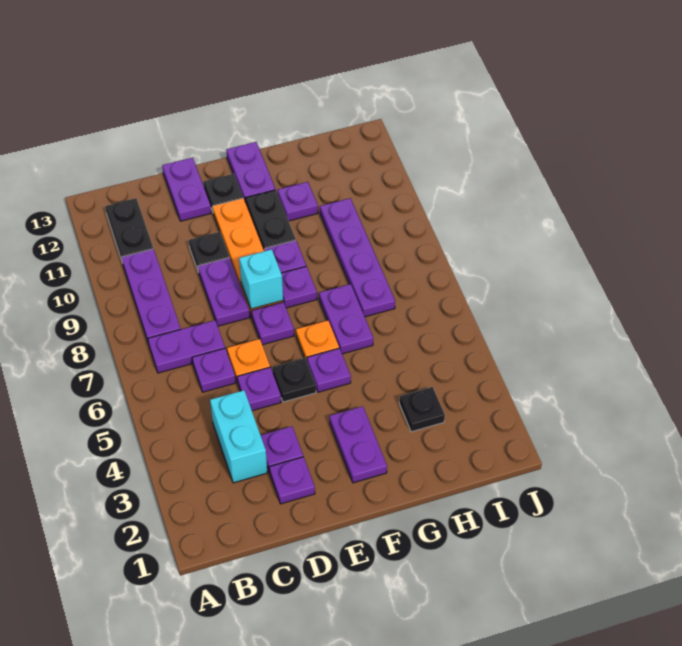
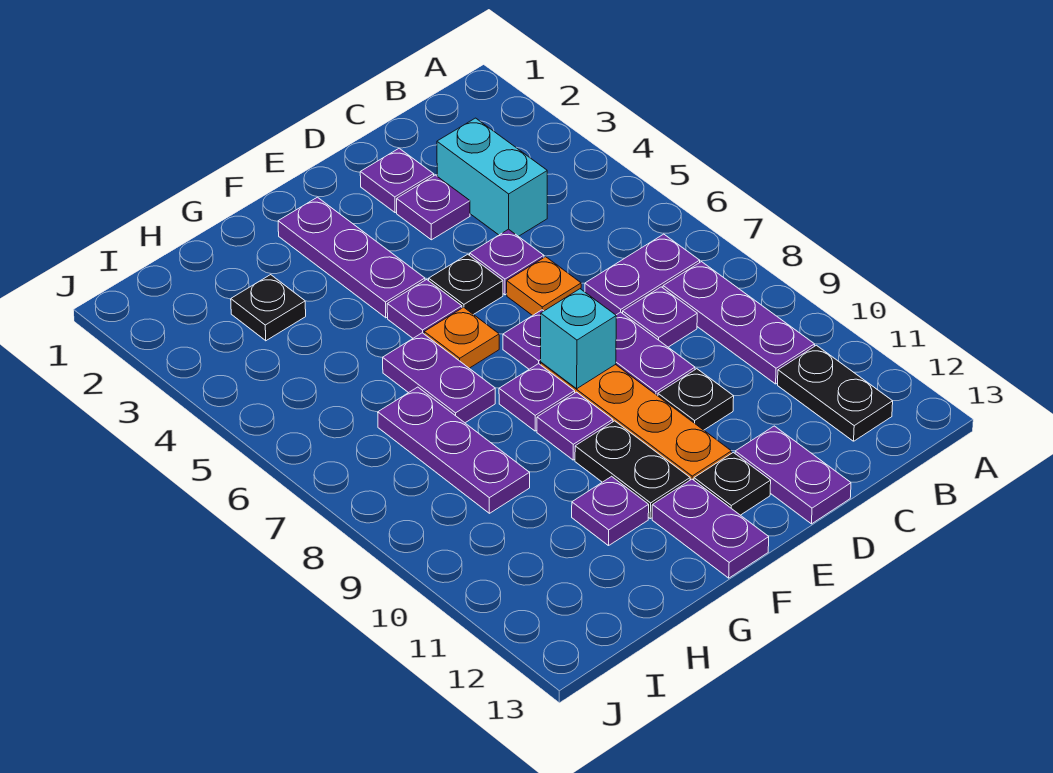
purple 1x1 plate [192,348,236,392] -> purple 1x1 plate moved to [623,287,697,347]
purple 1x2 plate [330,406,387,483] -> purple 1x3 plate [278,197,425,318]
purple 1x4 plate [320,198,395,317] -> purple 1x3 plate [378,387,530,513]

